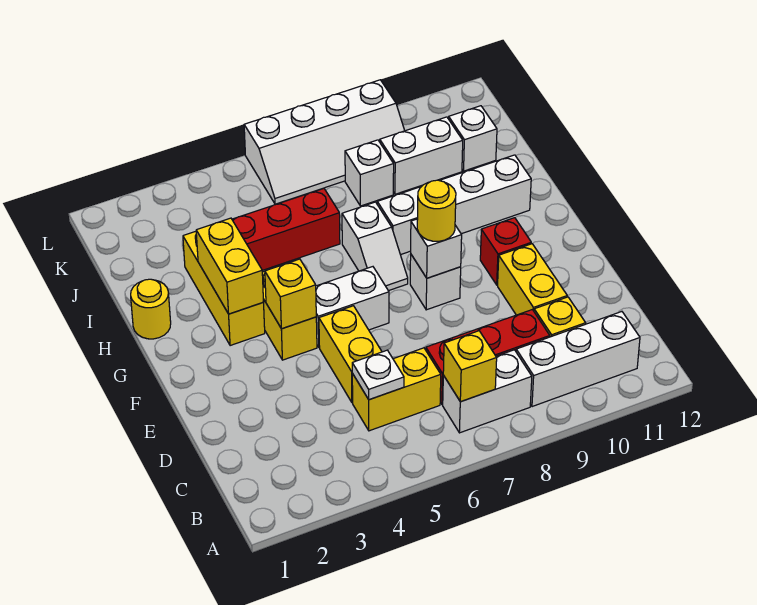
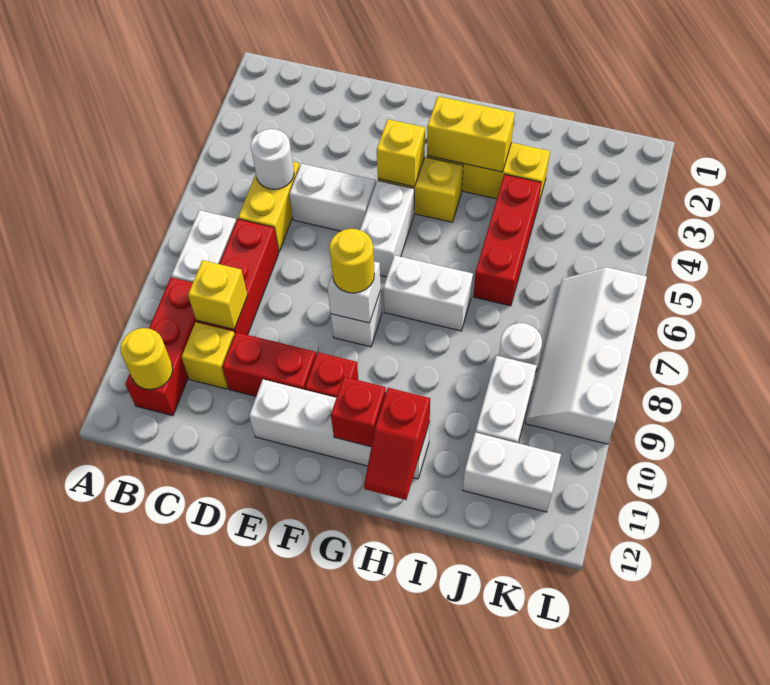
yellow 1x1 brick [443,331,497,402] -> yellow 1x1 brick moved to [188,260,248,329]
white 1x3 brick [516,312,640,407] -> red 1x3 brick [125,278,196,416]
white 1x1 plate [352,350,404,400] -> white 1x1 round brick [251,129,294,189]
yellow 1x2 brick [319,306,382,403] -> white 1x2 brick [289,164,376,231]
yellow 1x2 brick [498,244,567,315] -> red 1x2 brick [222,332,316,396]
white 1x2 slope [342,202,408,291] -> white 1x2 brick [383,255,473,331]
none -> red 1x1 brick [331,377,386,447]
yellow 1x1 round brick [131,279,171,339] -> yellow 1x1 round brick moved to [120,328,173,390]
white 1x4 brick [377,155,531,255] -> white 1x4 brick turned to [249,379,430,479]
none -> red 1x2 slope [364,388,430,500]
white 1x1 brick [345,140,394,206] -> white 1x1 round brick [499,323,542,371]
white 1x1 brick [449,106,497,171] -> white 1x2 brick [463,432,561,512]

